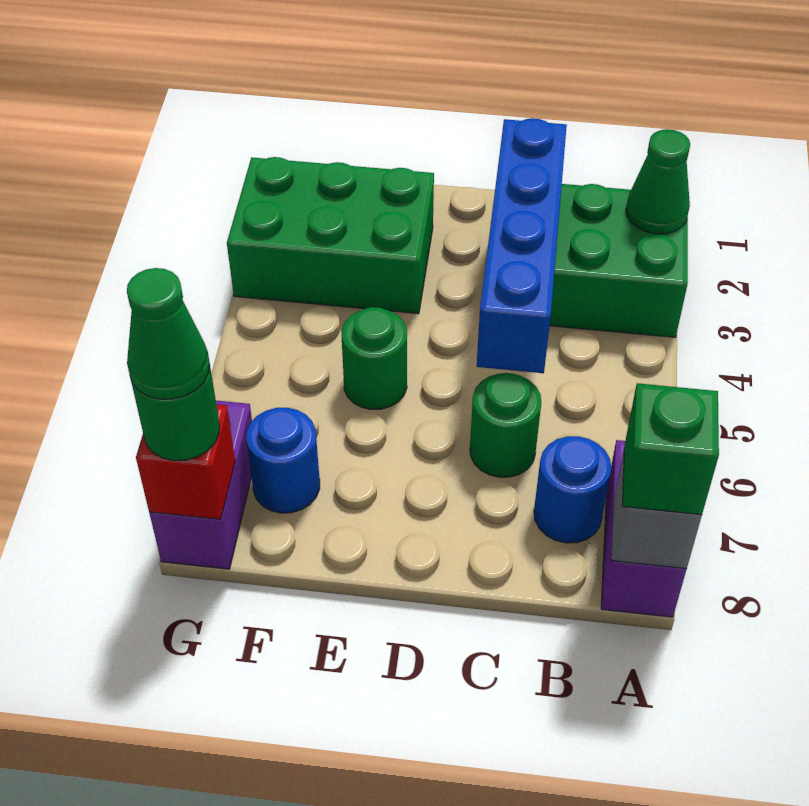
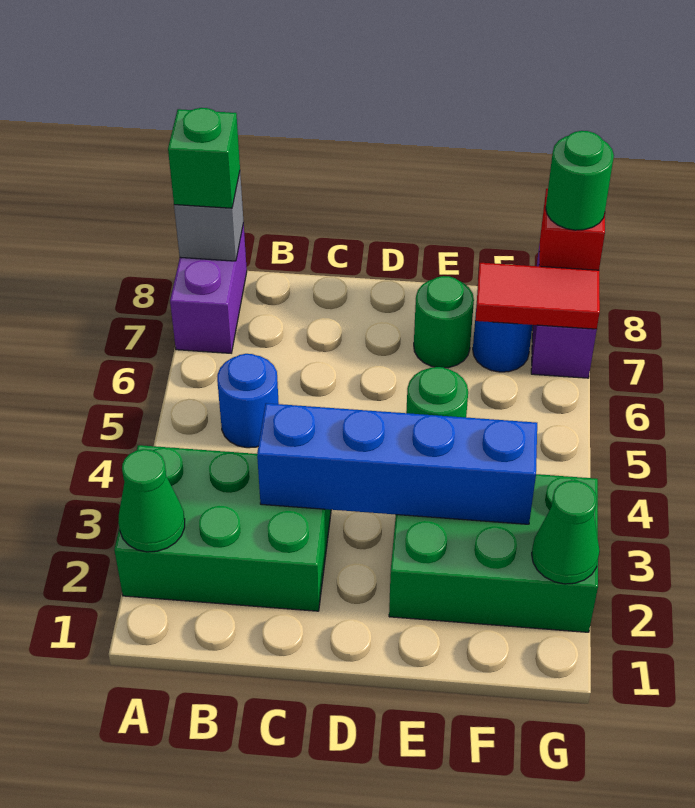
blue 1x1 round brick [534,436,611,543] -> blue 1x1 round brick moved to [217,354,279,448]
blue 1x4 brick [477,118,567,373] -> blue 1x4 brick turned to [257,403,537,524]
green 1x1 round brick [470,373,541,477] -> green 1x1 round brick moved to [414,276,474,368]
none -> red 1x2 tile [476,263,600,329]
green 1x1 cone [127,268,210,399] -> green 1x1 cone moved to [532,480,600,584]

